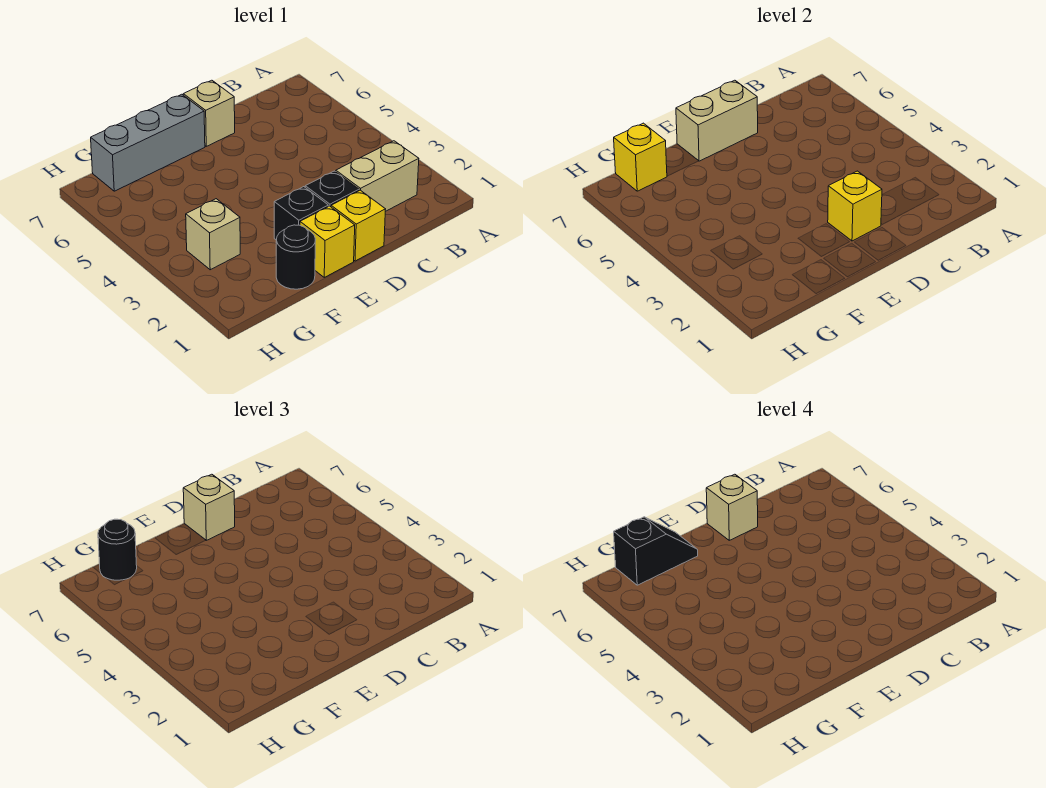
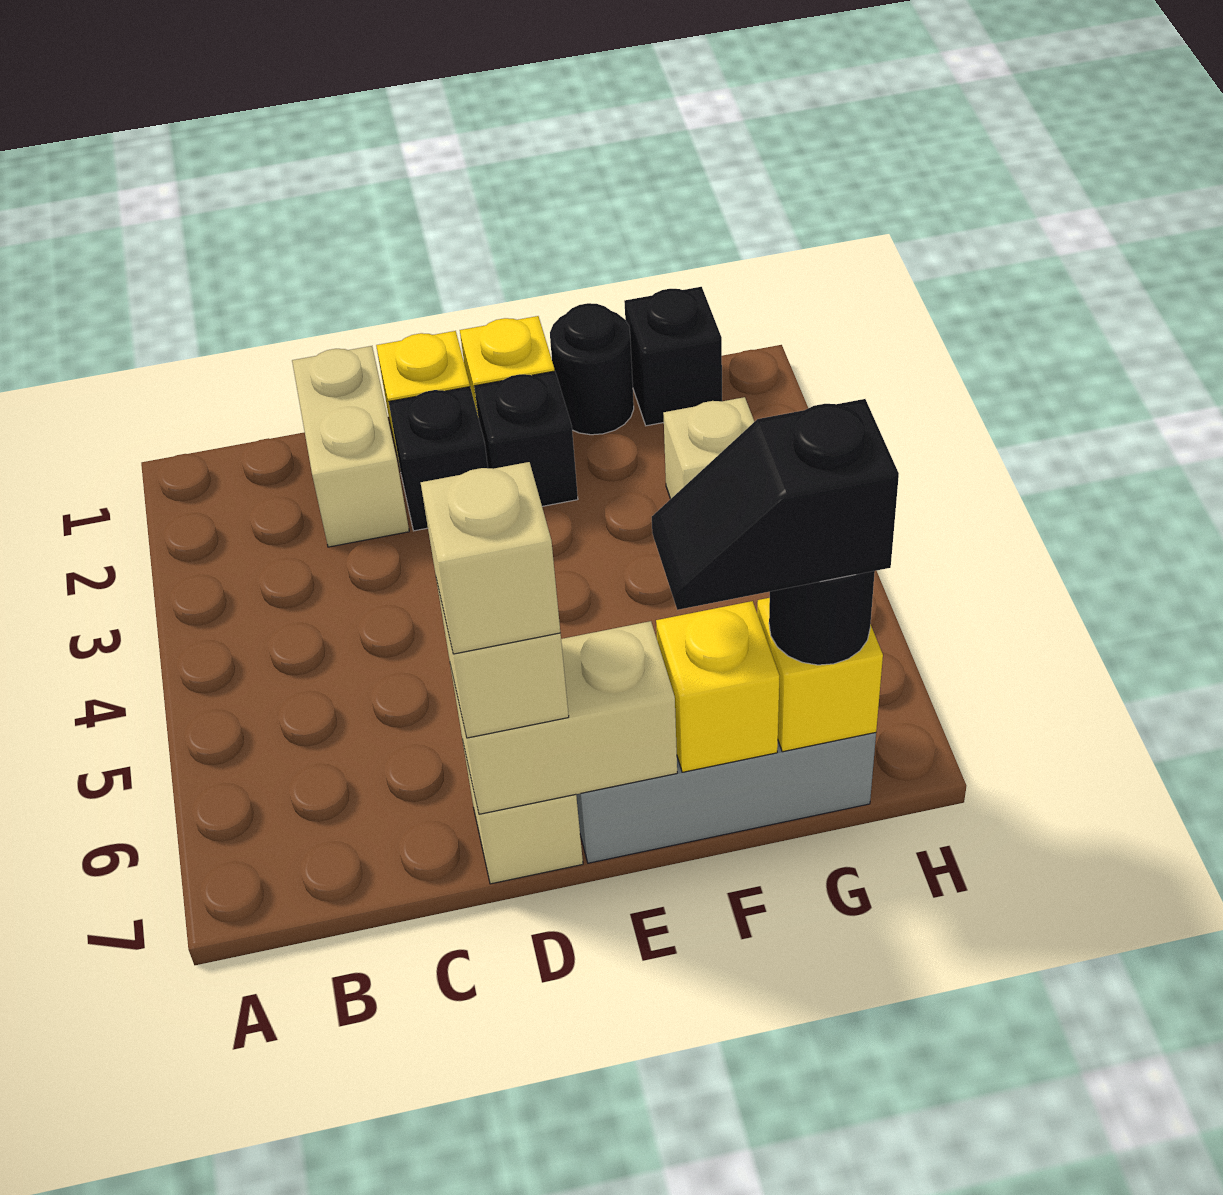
tan 1x2 brick [336,141,419,212] -> tan 1x2 brick turned to [292,346,409,547]
yellow 1x1 brick [828,171,882,241] -> yellow 1x1 brick moved to [656,601,779,772]
none -> black 1x1 brick [624,287,722,426]

